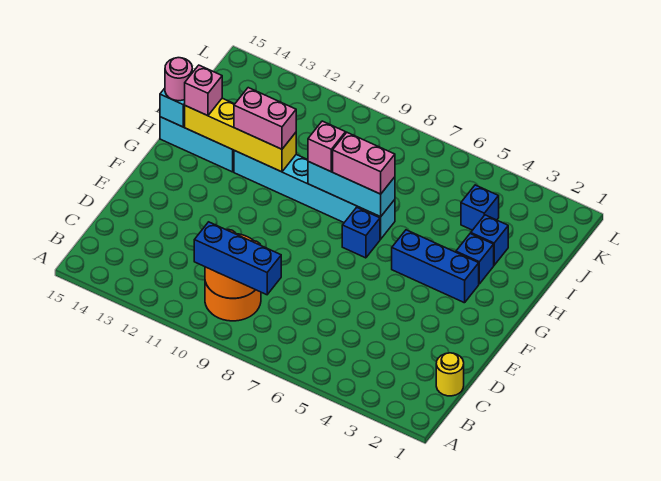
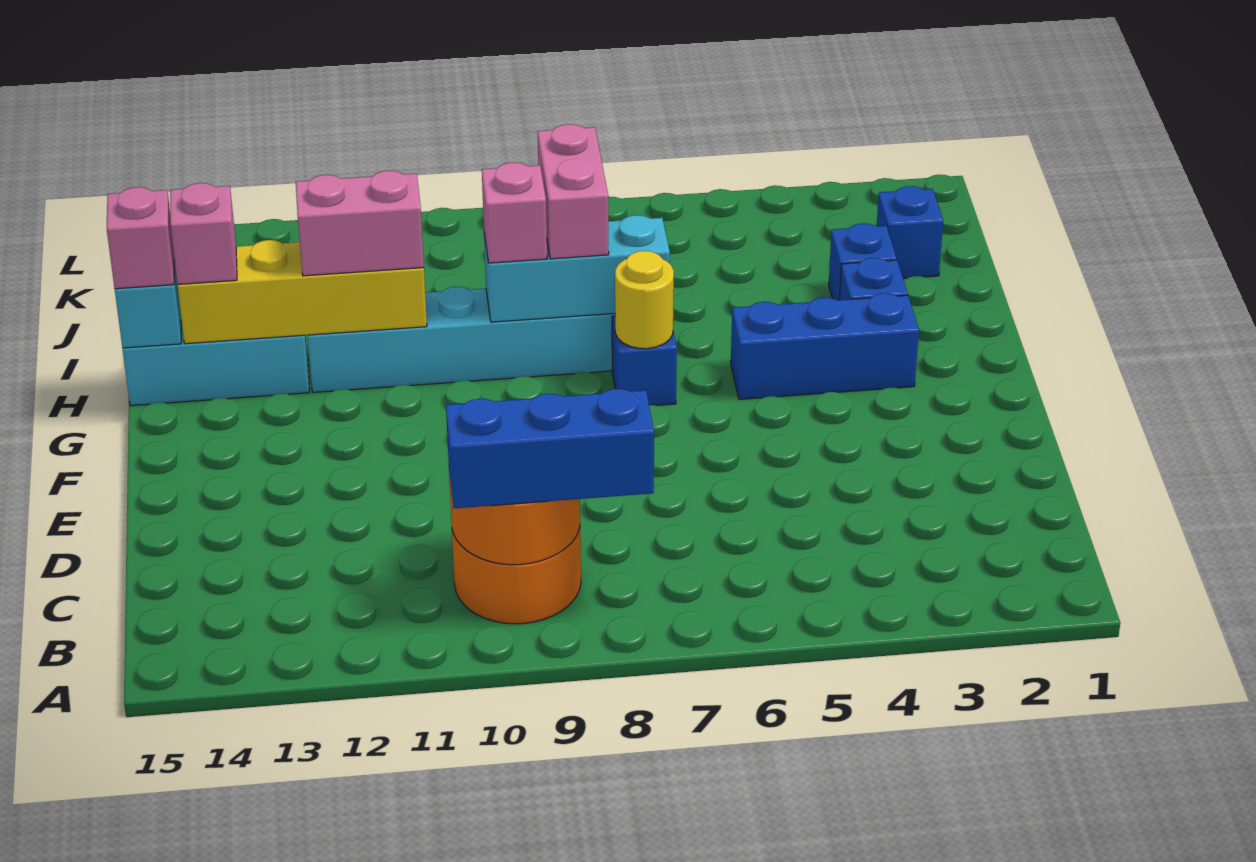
yellow 1x1 round brick [436,353,464,396] -> yellow 1x1 round brick moved to [615,251,674,349]
pink 1x2 brick [333,133,395,194] -> pink 1x2 brick turned to [538,124,609,259]
pink 1x1 round brick [165,58,192,101] -> pink 1x1 brick [107,187,174,289]
blue 1x1 brick [461,185,499,230] -> blue 1x1 brick moved to [877,186,943,278]

